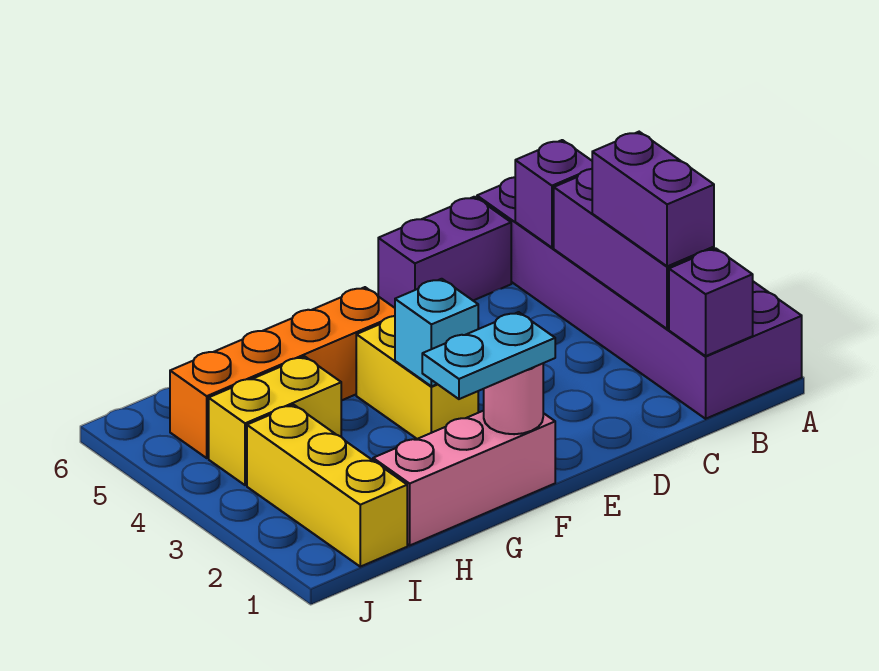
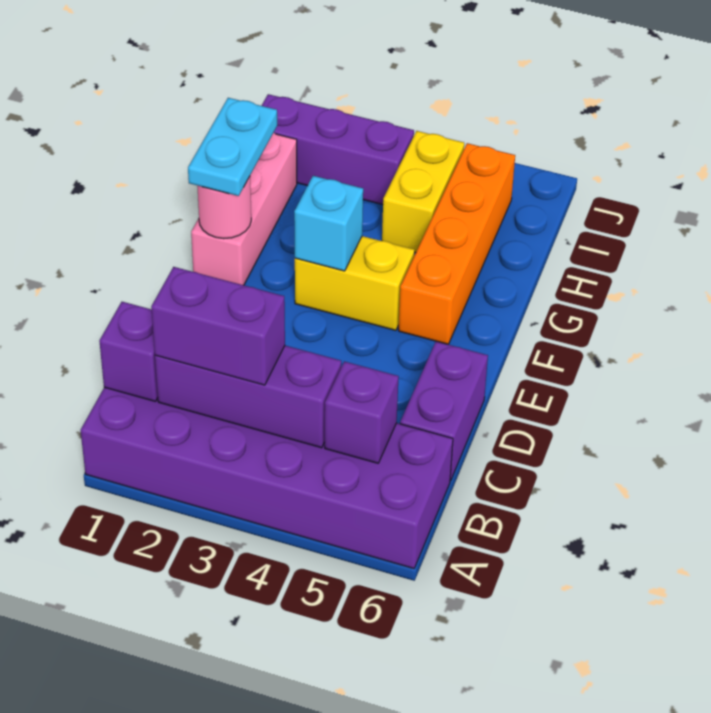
yellow 1x3 brick [247,405,407,567] -> purple 1x3 brick [262,94,414,205]

